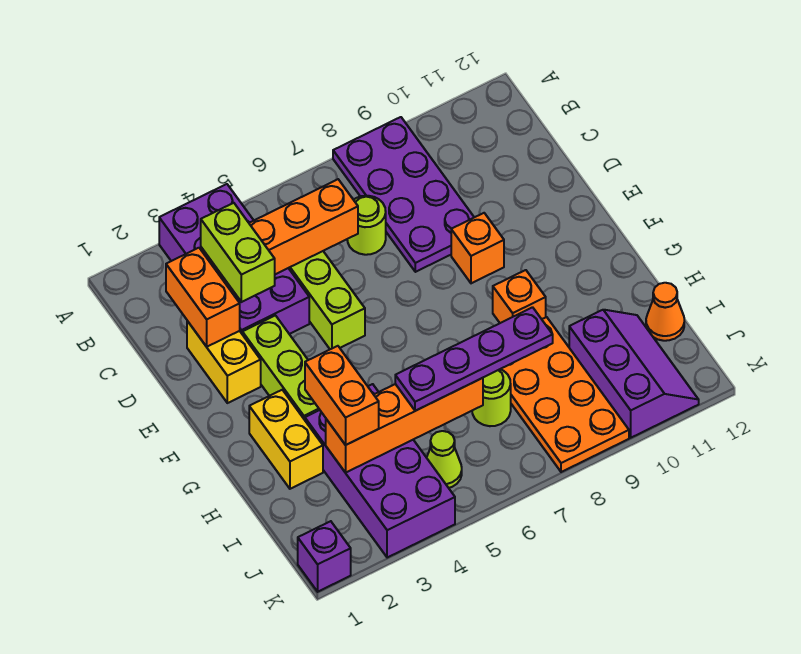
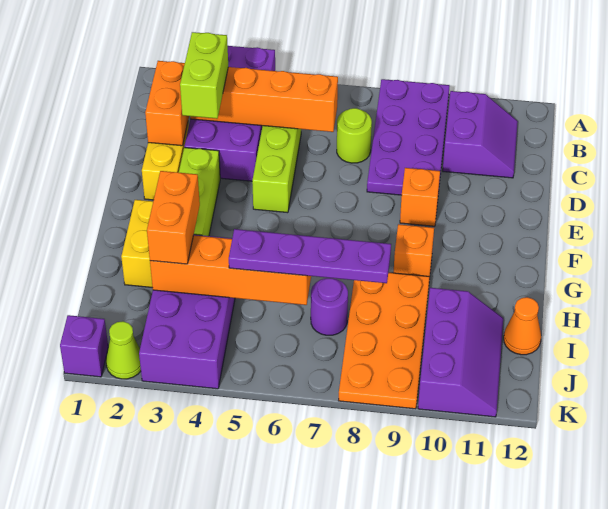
none -> purple 2x2 slope [443,91,518,178]
lime 1x1 round brick [472,369,511,426] -> purple 1x1 round brick [311,278,348,335]
lime 1x1 cone [427,431,462,488] -> lime 1x1 cone moved to [106,321,141,379]

